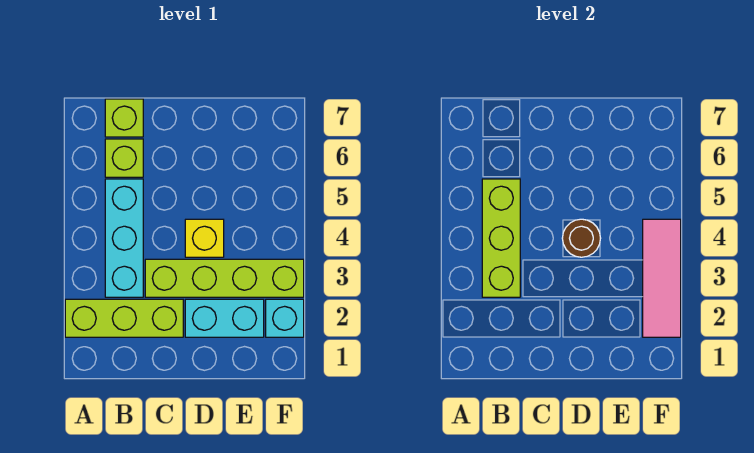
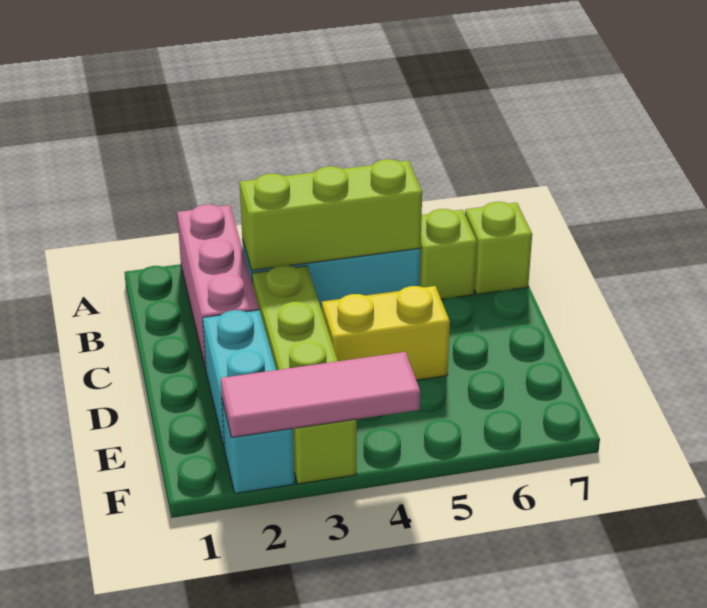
lime 1x3 brick [65,299,183,337] -> pink 1x3 brick [177,204,259,369]
yellow 1x1 brick [185,219,224,257] -> yellow 1x2 brick [322,286,450,380]
brown 1x1 round brick [562,219,601,257] -> none

